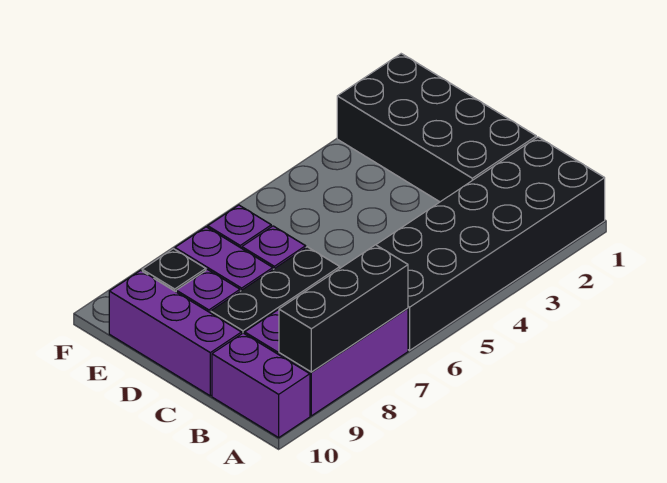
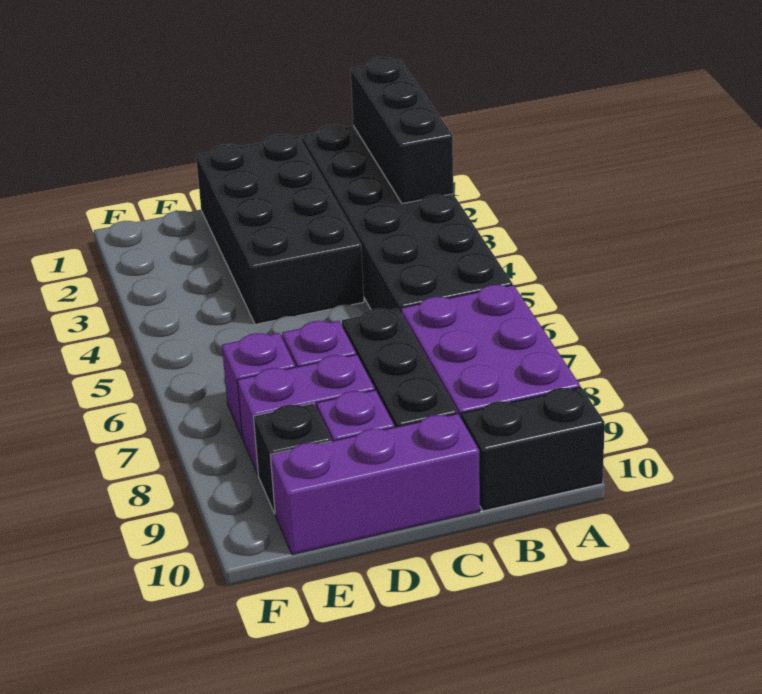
black 1x3 brick [279,245,408,372] -> black 1x3 brick moved to [351,57,453,204]
purple 1x2 brick [212,333,310,438] -> black 1x2 brick [461,387,605,511]
black 2x4 brick [337,54,536,202] -> black 2x4 brick turned to [196,134,364,324]

